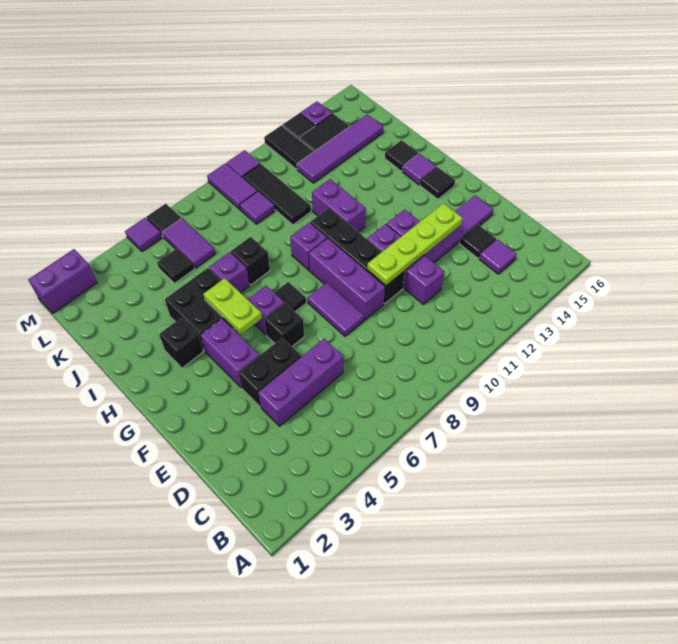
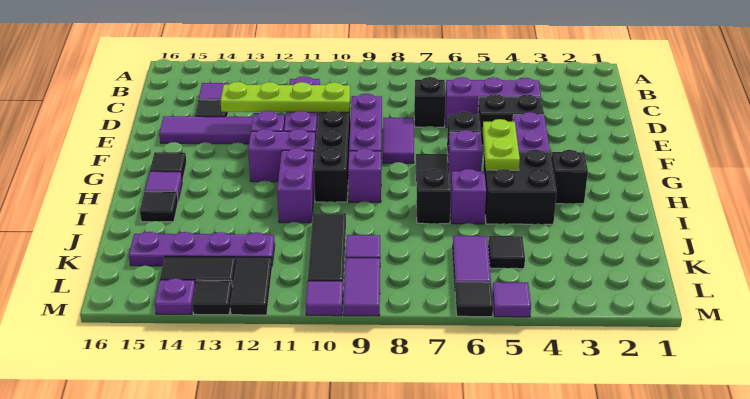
none -> black 1x1 brick [414,77,446,127]
purple 1x4 tile [297,114,383,183] -> purple 1x4 plate [129,232,275,266]
purple 1x2 brick [28,249,97,313] -> purple 1x2 brick moved to [248,129,316,182]

